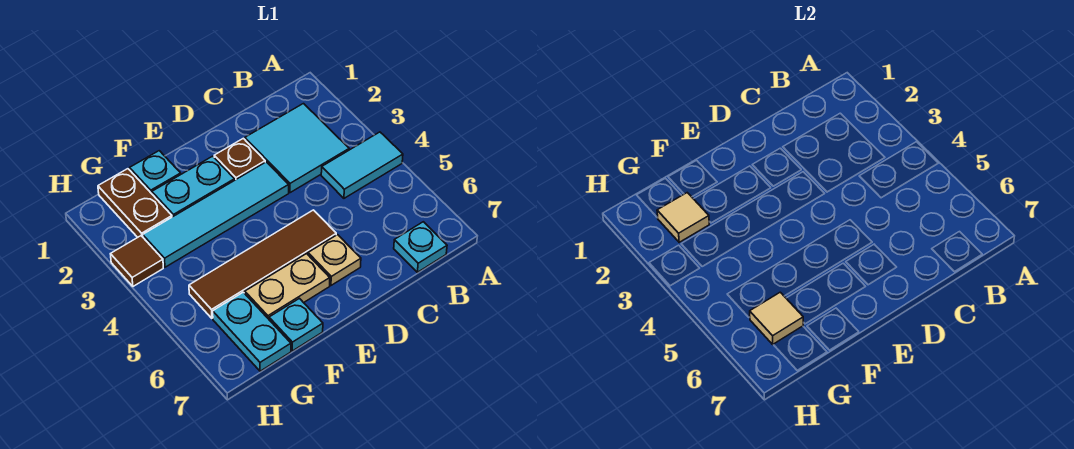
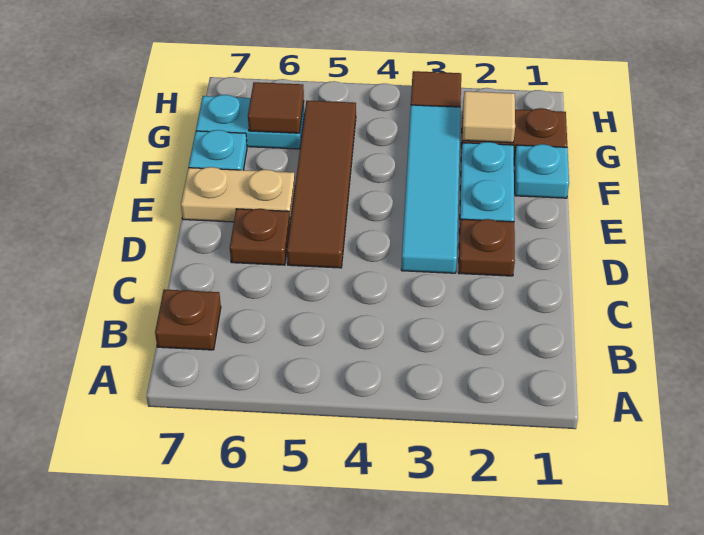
cyan 1x2 tile [321,132,403,198] -> none
cyan 2x2 tile [245,104,349,193] -> none
cyan 1x1 plate [394,222,447,272] -> brown 1x1 plate [155,289,221,350]
tan 1x1 plate [308,235,361,285] -> brown 1x1 plate [230,209,290,265]
tan 1x2 plate [245,254,330,319] -> tan 1x2 plate turned to [181,167,295,222]
tan 1x1 tile [750,292,803,344] -> brown 1x1 tile [248,82,304,133]

